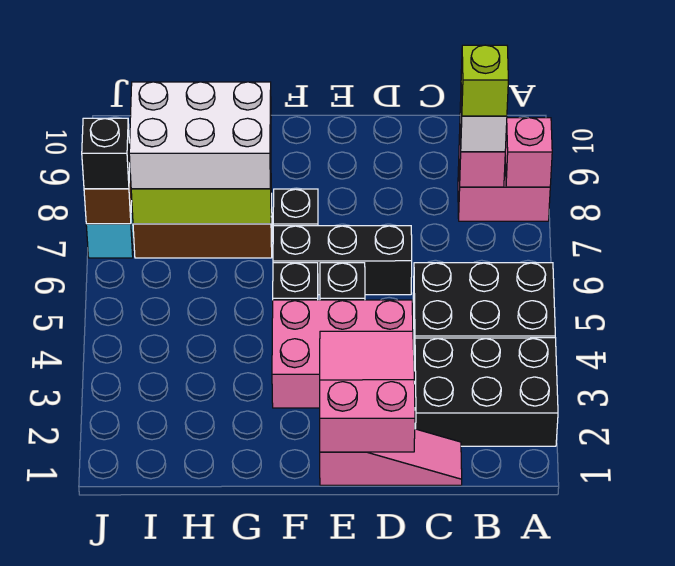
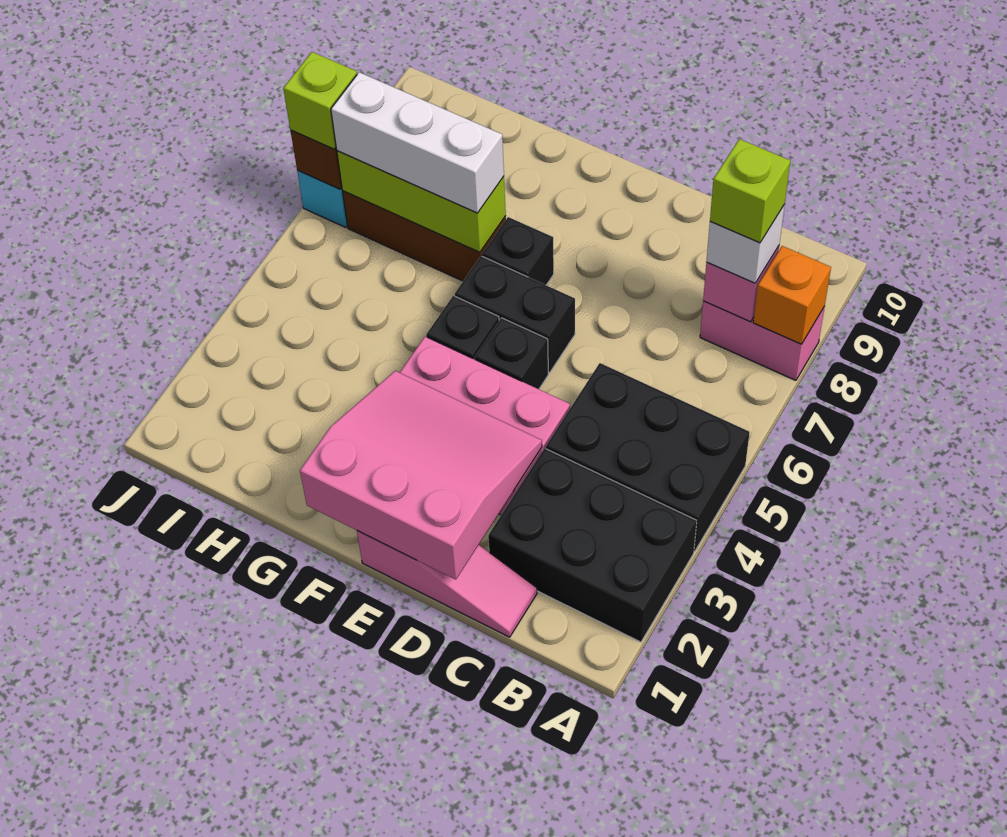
pink 1x1 brick [505,118,552,187] -> orange 1x1 brick [753,246,831,344]
pink 2x3 slope [320,331,415,452] -> pink 3x3 slope [300,371,542,580]
black 1x3 brick [273,226,412,295] -> black 1x2 brick [455,256,575,373]
white 2x3 brick [129,82,271,189] -> white 1x3 brick [331,72,504,213]
black 1x1 brick [82,118,130,189] -> lime 1x1 brick [283,52,357,149]

